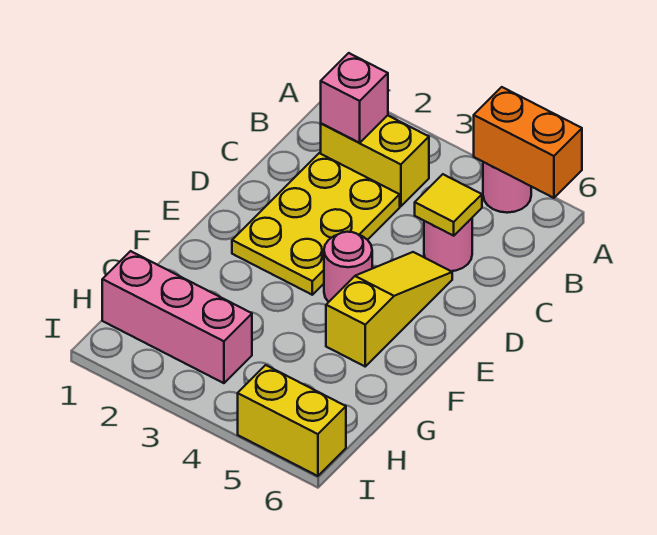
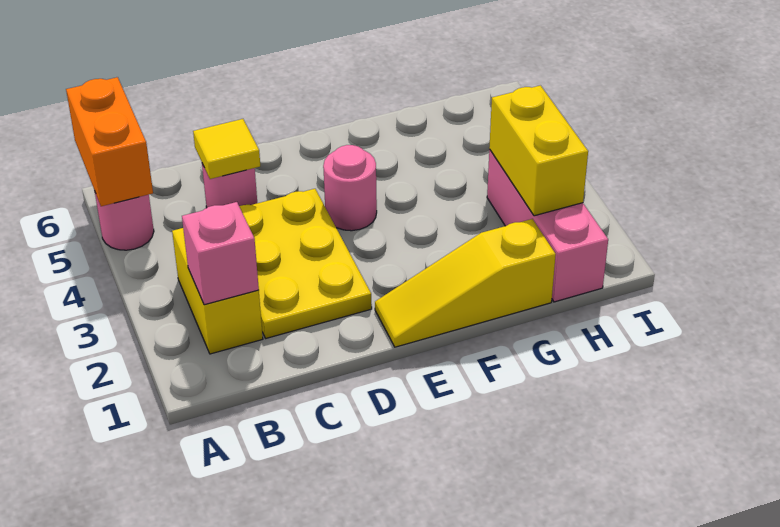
yellow 2x3 plate [232,153,400,295] -> yellow 2x3 plate turned to [239,189,372,338]
yellow 1x3 slope [326,252,452,366] -> yellow 1x3 slope moved to [375,219,556,347]
yellow 1x2 brick [238,365,346,476] -> yellow 1x2 brick moved to [489,85,588,216]

